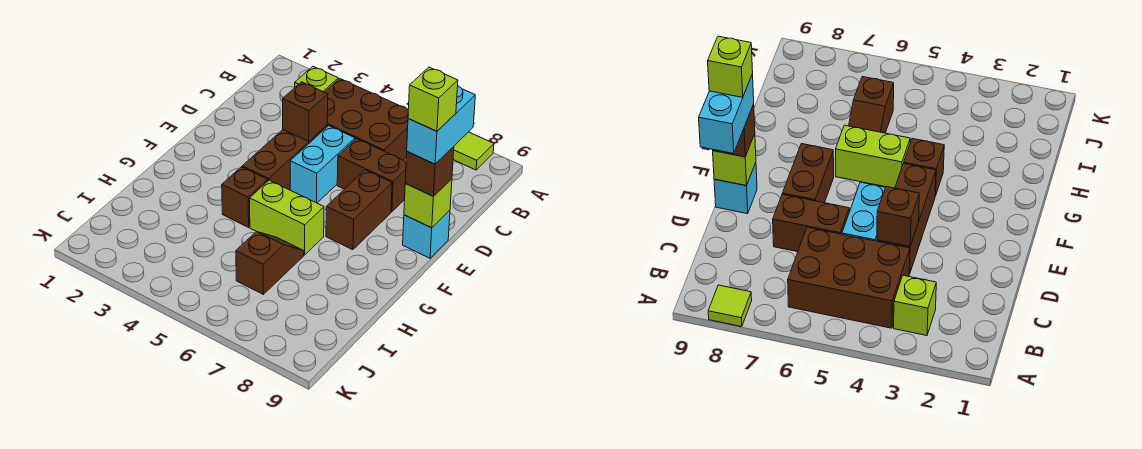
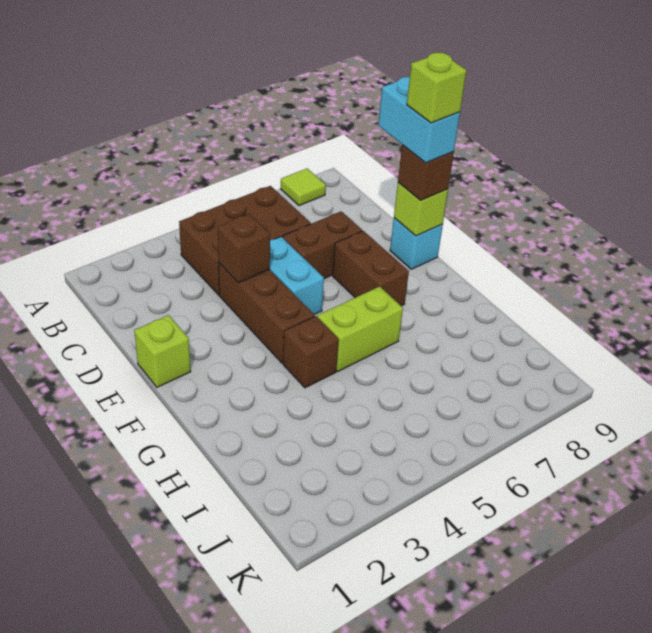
lime 1x1 brick [295,67,338,92] -> lime 1x1 brick moved to [134,315,191,387]
brown 1x2 slope [236,231,304,294] -> none

